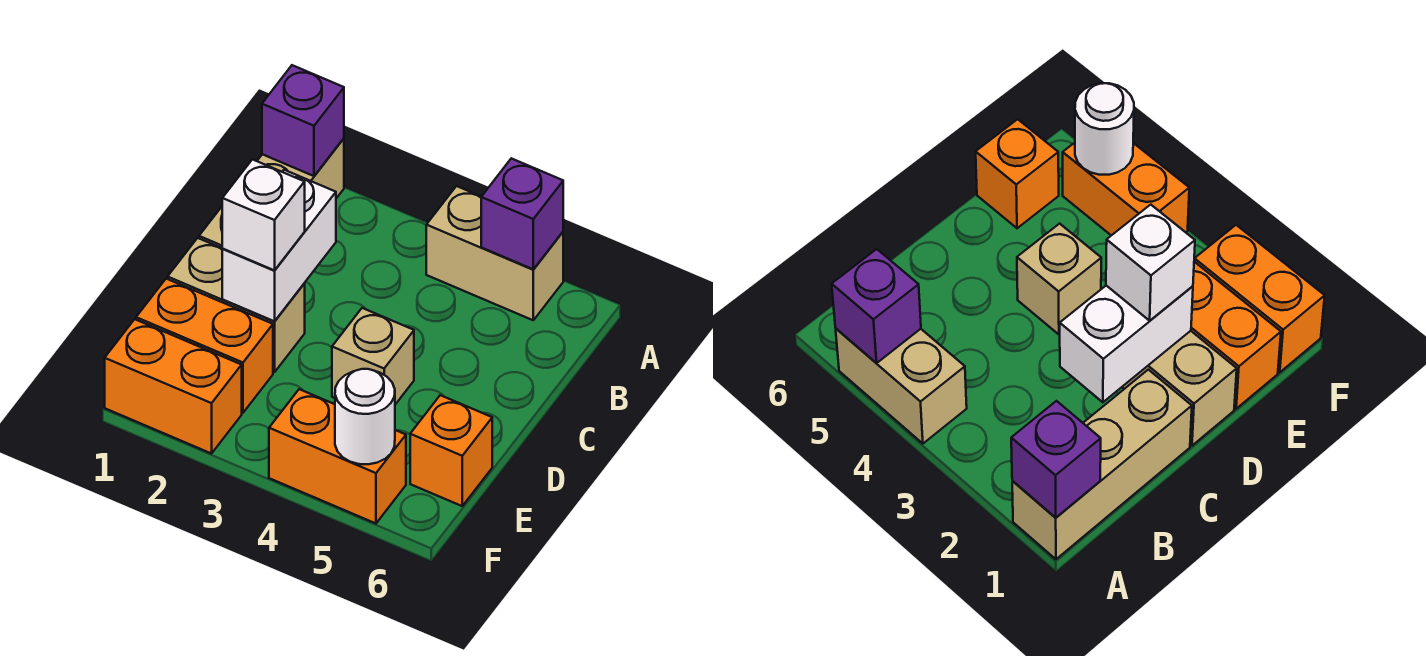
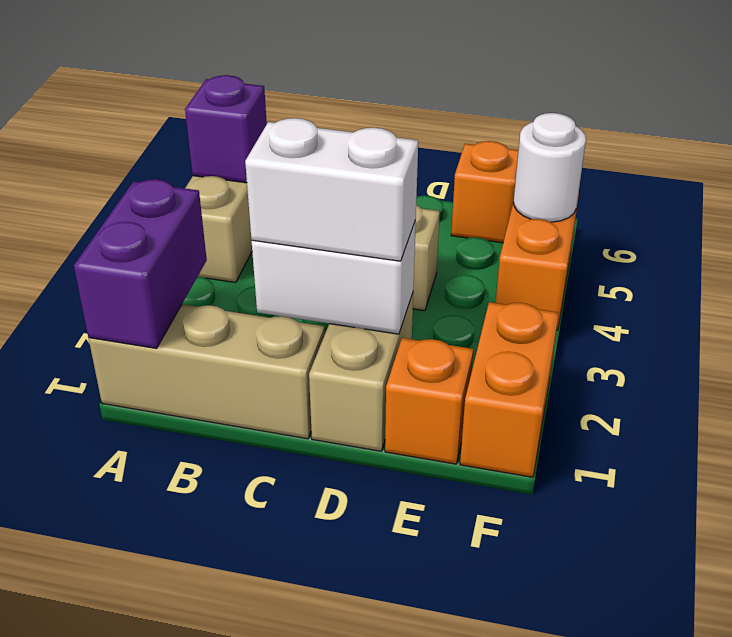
purple 1x1 brick [262,65,344,176] -> purple 1x2 brick [74,179,207,348]
white 1x1 brick [222,159,305,270] -> white 1x2 brick [245,118,418,261]
orange 1x2 brick [136,279,273,413] -> orange 1x1 brick [385,338,473,464]

